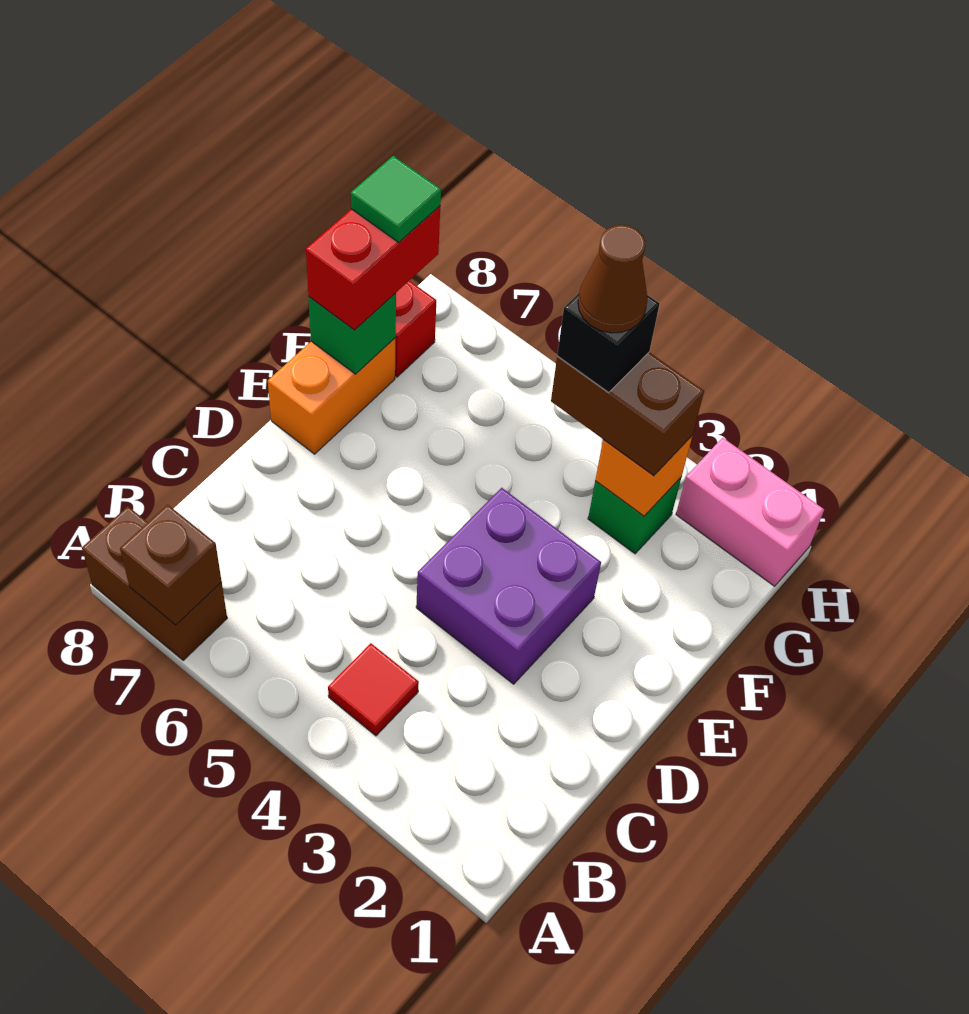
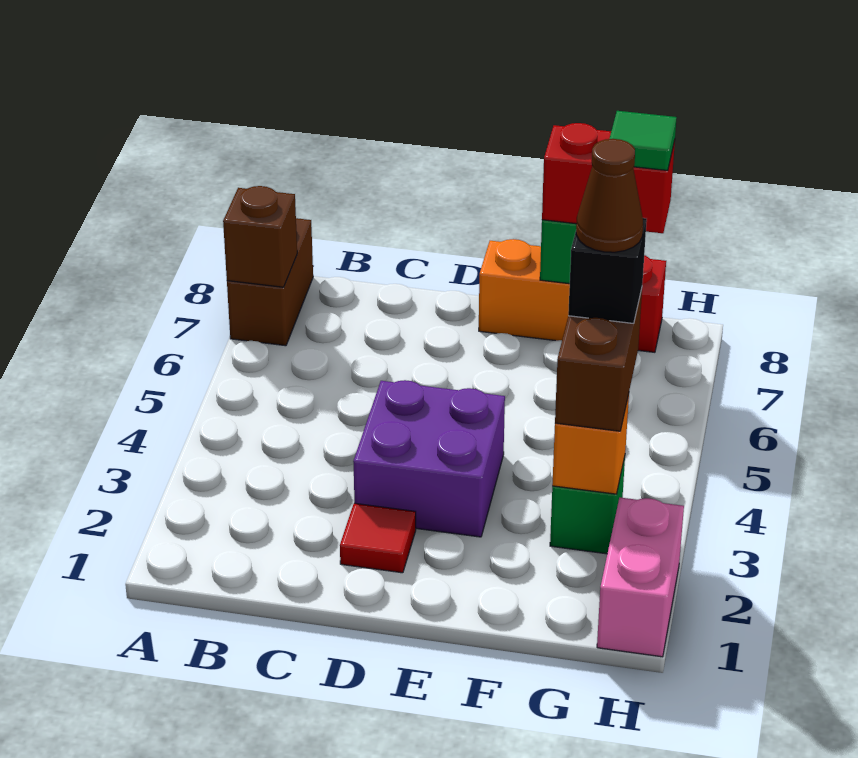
red 1x1 tile [328,643,419,736] -> red 1x1 tile moved to [340,503,416,573]

